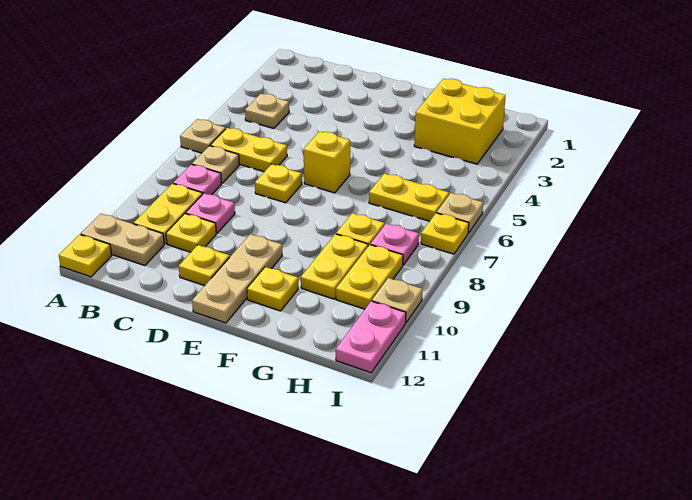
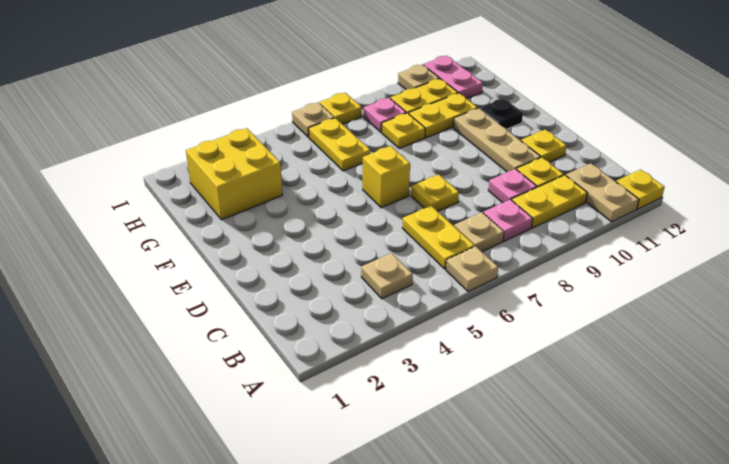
tan 1x3 plate [192,234,282,323] -> tan 1x3 plate turned to [453,108,541,172]
yellow 1x1 plate [247,267,298,311] -> black 1x1 plate [480,98,523,129]
pink 1x2 plate [336,301,406,373] -> pink 1x2 plate turned to [423,56,483,99]

